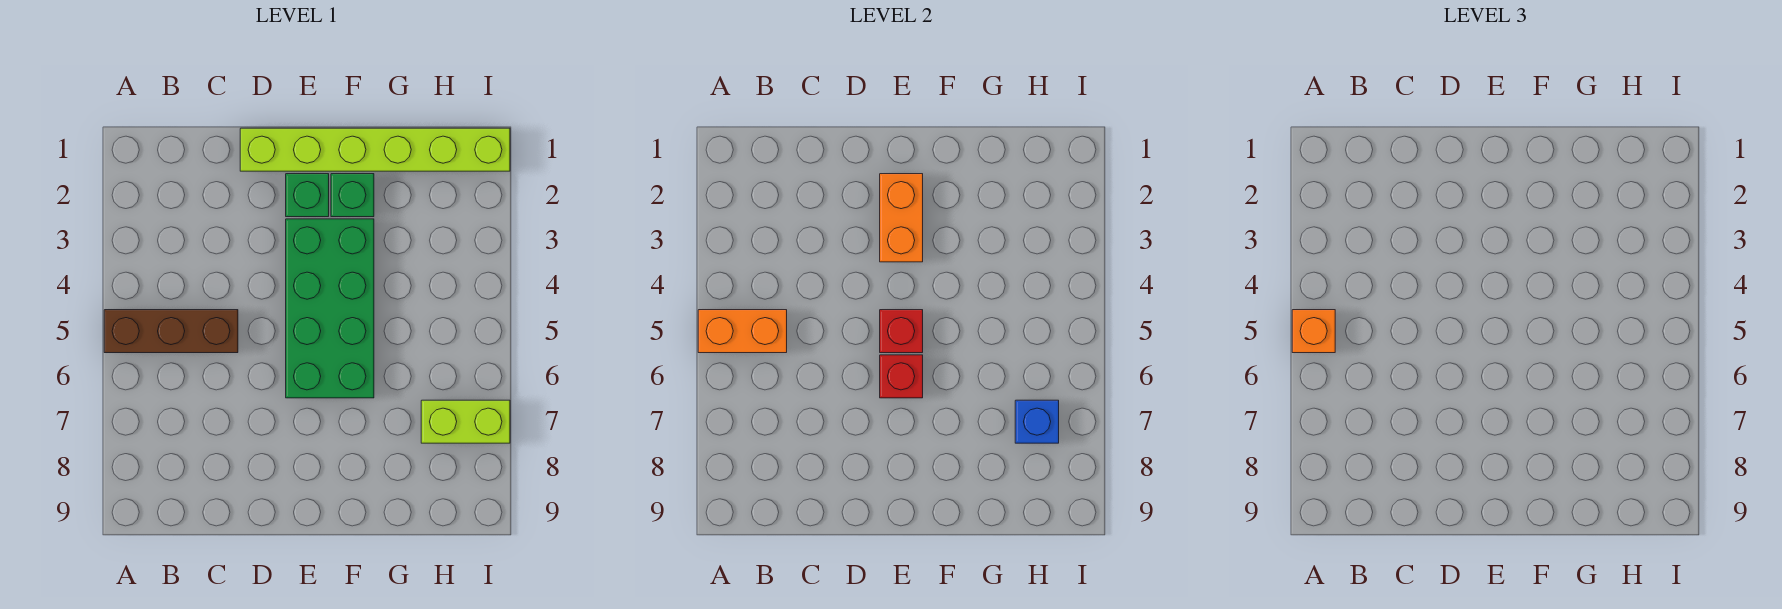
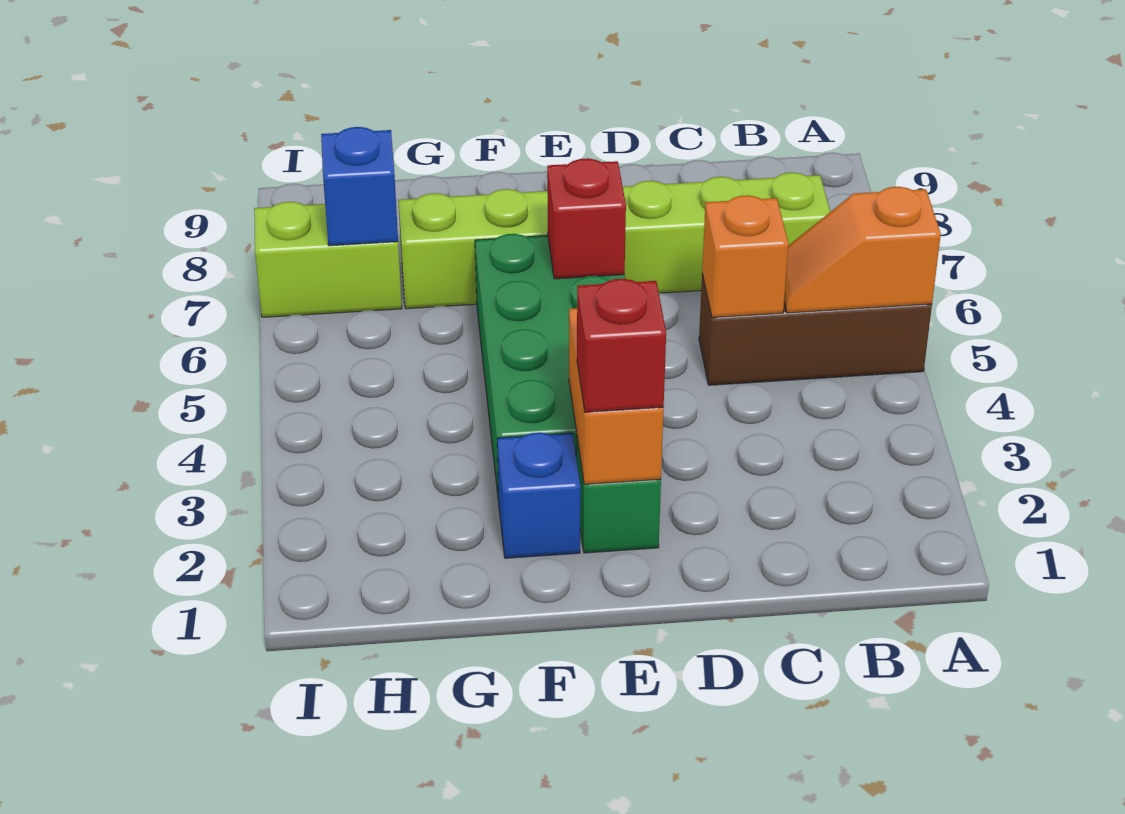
orange 1x2 brick [698,310,787,353] -> orange 1x2 slope [784,187,941,313]
orange 1x1 brick [1292,310,1335,353] -> orange 1x1 brick moved to [702,195,788,318]
lime 1x6 brick [240,128,510,171] -> lime 1x6 brick moved to [398,173,830,309]
red 1x1 brick [880,310,923,353] -> red 1x1 brick moved to [577,279,666,412]
green 1x1 brick [331,174,374,217] -> blue 1x1 brick [497,433,580,558]

